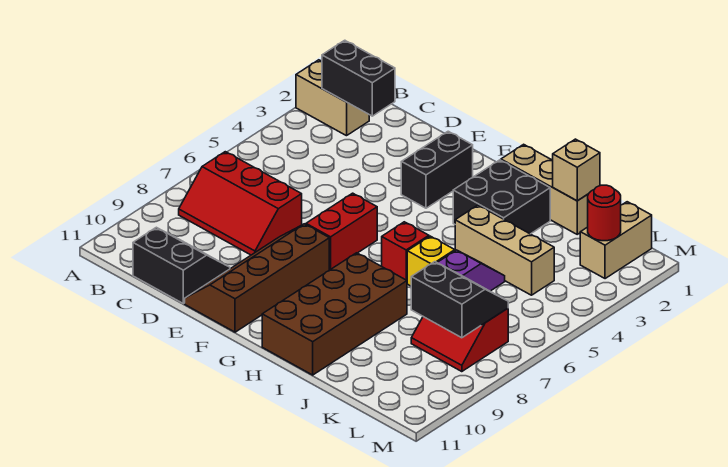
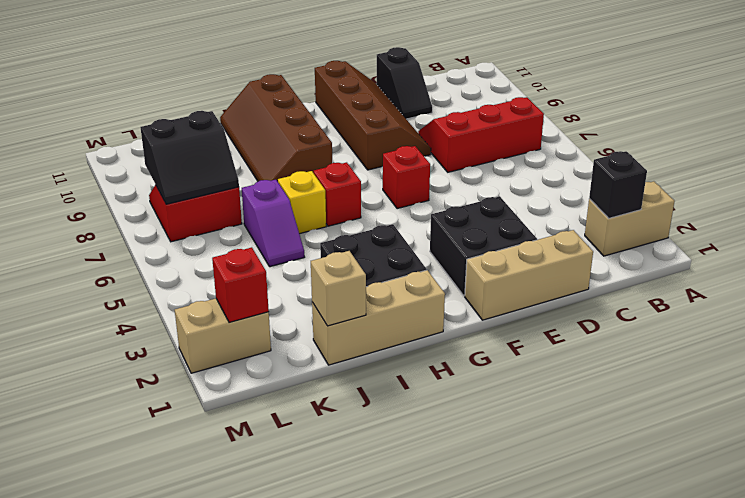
black 1x2 brick [322,40,395,116] -> black 1x1 brick [589,151,647,218]
black 2x2 slope [133,227,230,304] -> black 1x2 slope [377,47,432,119]
black 1x2 brick [401,131,473,208] -> black 2x2 brick [430,196,537,296]
red 1x2 brick [306,193,377,270] -> red 1x1 brick [383,146,430,209]
brown 2x4 brick [262,253,407,375] -> brown 2x4 slope [220,74,332,182]
tan 1x3 brick [455,205,554,295] -> tan 1x3 brick moved to [465,230,593,320]
tan 1x2 brick [580,202,652,279] -> tan 1x2 brick turned to [175,298,271,373]
red 1x1 round brick [588,185,621,241] -> red 1x1 brick [212,247,269,322]

